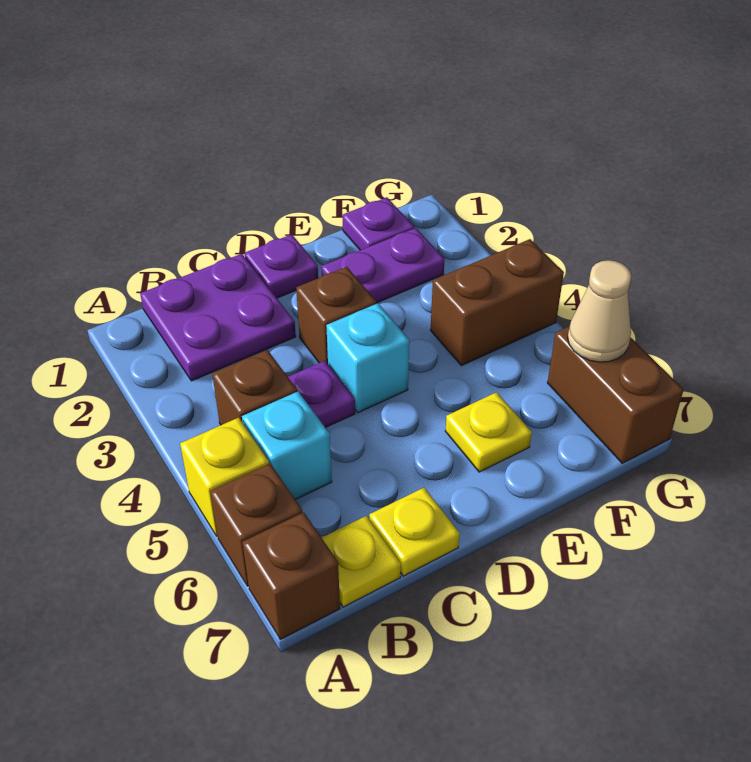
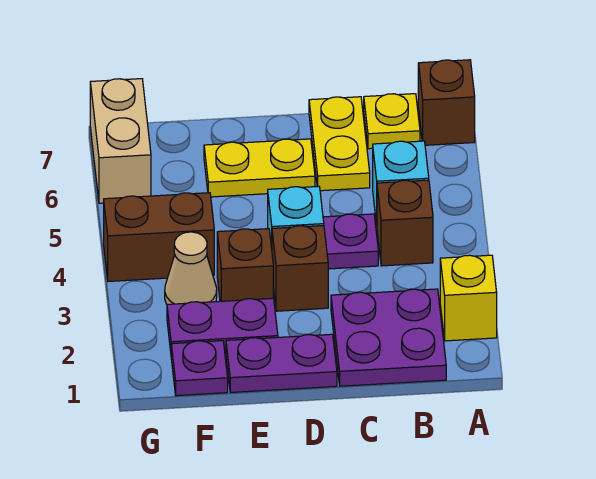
yellow 1x1 brick [180,418,269,536] -> yellow 1x1 brick moved to [440,255,497,341]
brown 1x1 brick [210,464,302,586] -> brown 1x1 brick moved to [217,229,273,301]
yellow 1x1 plate [369,488,460,576] -> yellow 1x2 plate [309,97,370,191]
purple 1x1 plate [245,234,318,298] -> purple 1x2 plate [226,334,337,393]
yellow 1x1 plate [445,392,532,472] -> yellow 1x2 plate [204,139,315,197]
brown 1x2 brick [548,326,684,463] -> tan 1x2 brick [90,79,151,203]
tan 1x1 cone [568,260,632,362] -> tan 1x1 cone moved to [165,232,217,304]

